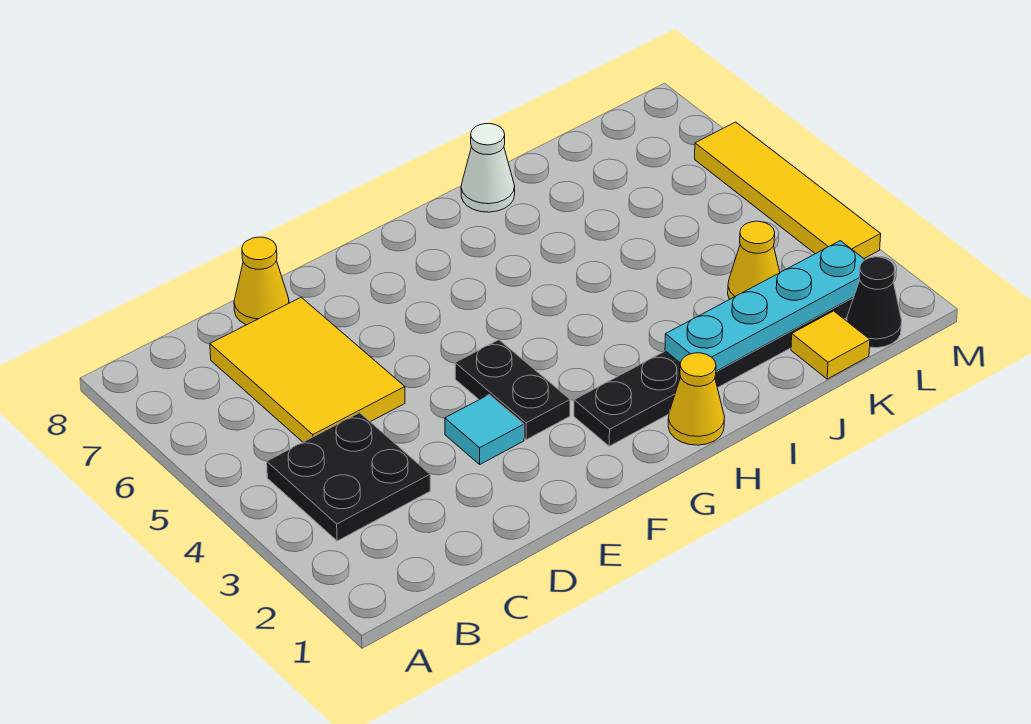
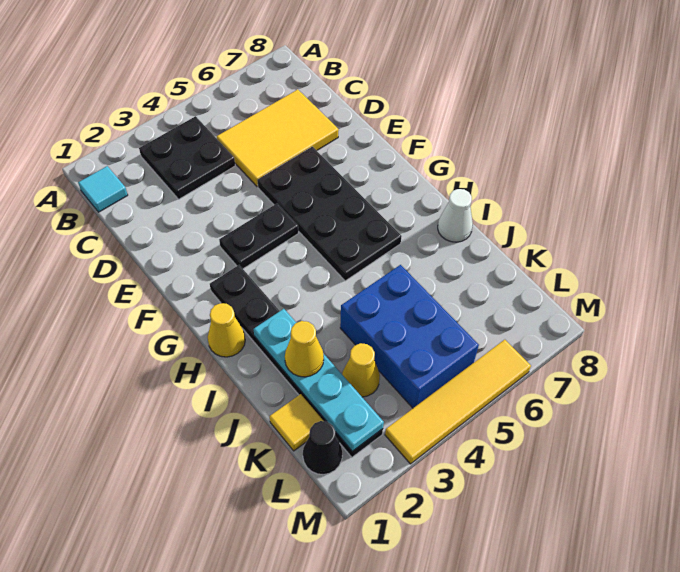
yellow 1x1 cone [234,237,289,325] -> yellow 1x1 cone moved to [285,321,324,377]
cyan 1x1 tile [445,395,524,464] -> cyan 1x1 tile moved to [78,166,128,212]
none -> black 2x4 plate [257,146,402,281]
none -> blue 2x3 brick [340,265,479,408]

